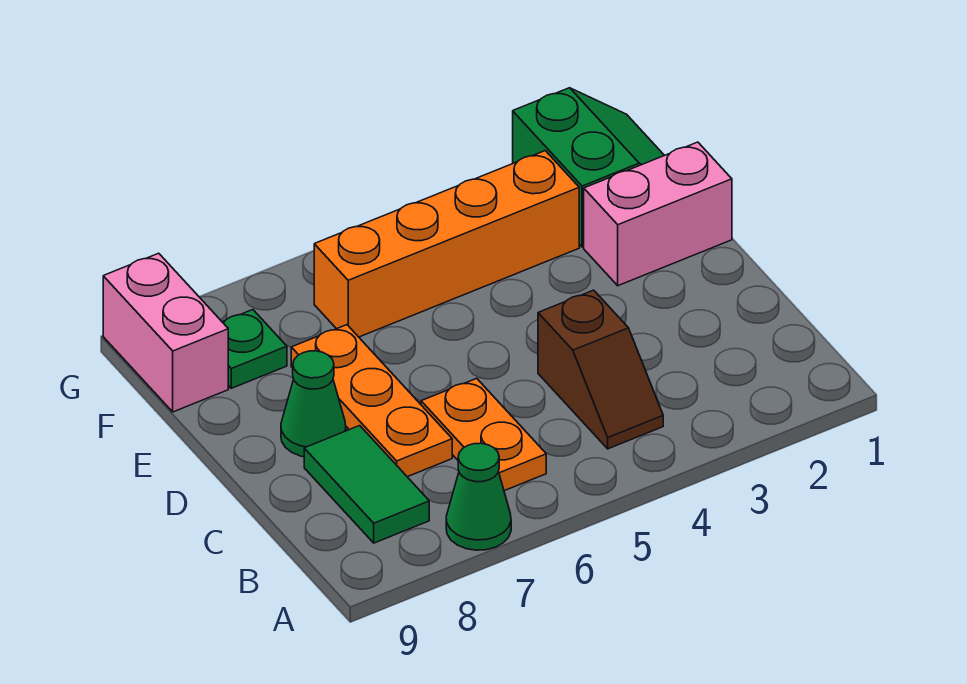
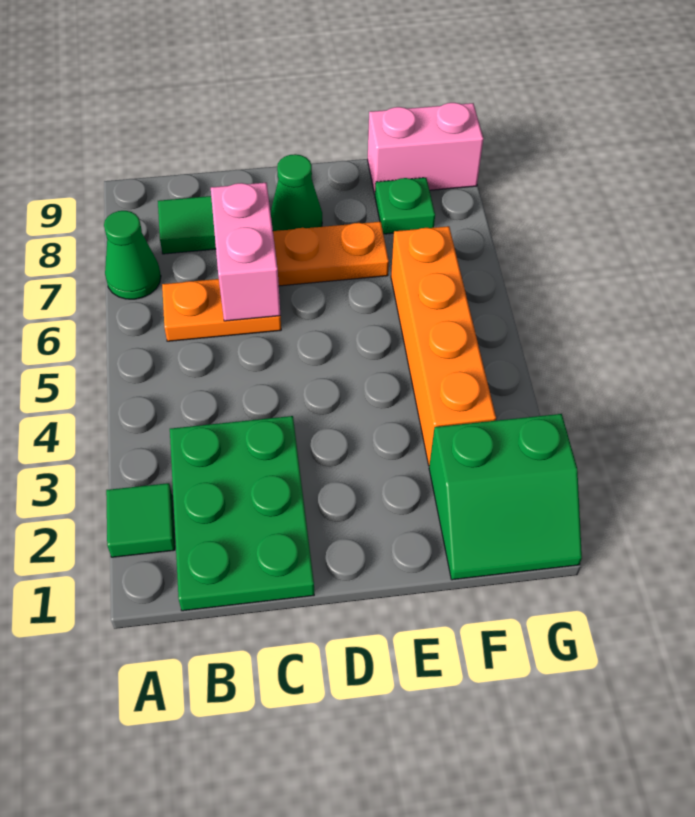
none -> green 1x1 tile [106,483,175,557]
none -> green 2x3 plate [170,416,314,611]
brown 1x2 slope [538,290,663,449] -> none
pink 1x2 brick [584,142,732,286] -> pink 1x2 brick moved to [211,183,280,321]

